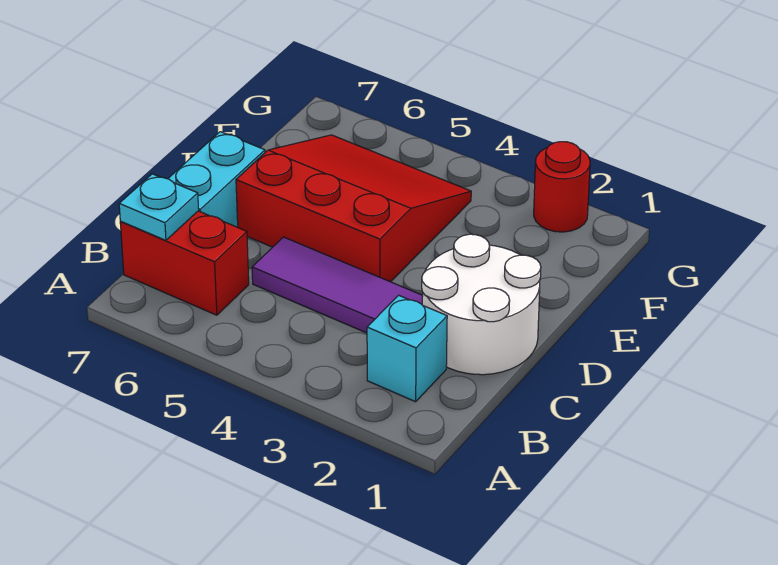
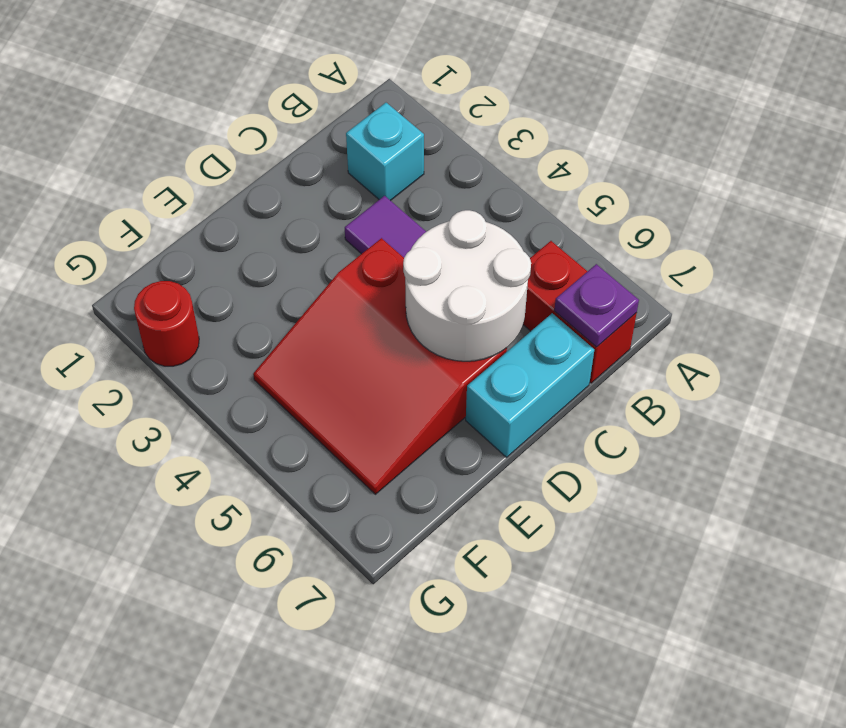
cyan 1x1 plate [119,174,199,240] -> purple 1x1 plate [554,264,639,347]
white 2x2 round brick [422,234,541,375] -> white 2x2 round brick moved to [403,210,531,361]

